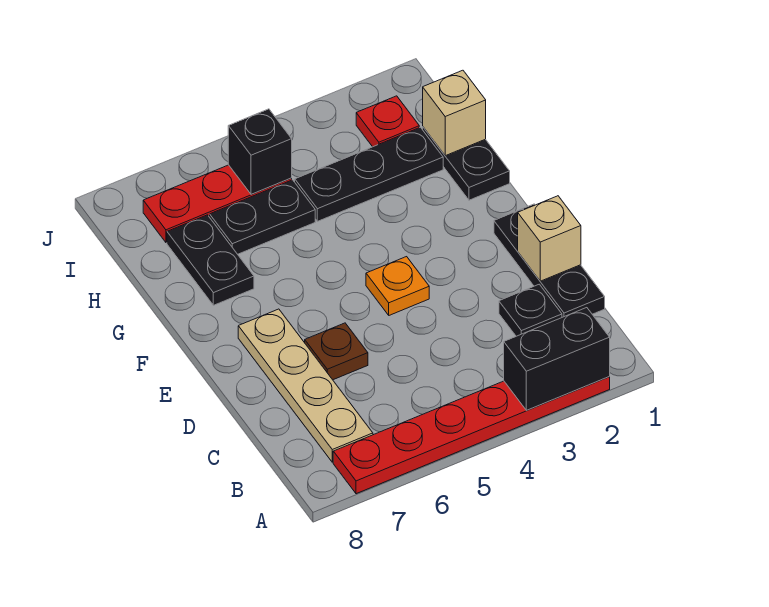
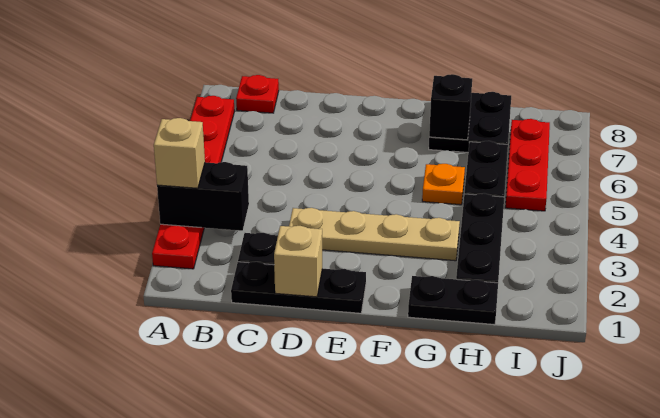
black 1x2 brick [504,308,610,410] -> black 1x2 brick turned to [157,162,249,231]
tan 1x4 plate [238,309,373,462] -> tan 1x4 plate moved to [289,208,460,261]
brown 1x1 plate [305,323,368,380] -> none
orange 1x1 plate [366,257,429,315] -> orange 1x1 plate moved to [422,164,465,205]
black 1x2 plate [167,215,254,305] -> black 2x2 plate [429,92,511,152]
tan 1x1 brick [423,70,486,156] -> tan 1x1 brick moved to [154,118,205,188]
red 1x1 plate [356,96,419,147] -> red 1x1 plate moved to [236,75,279,113]
black 1x1 brick [228,109,292,195] -> black 1x1 brick moved to [429,74,472,140]

